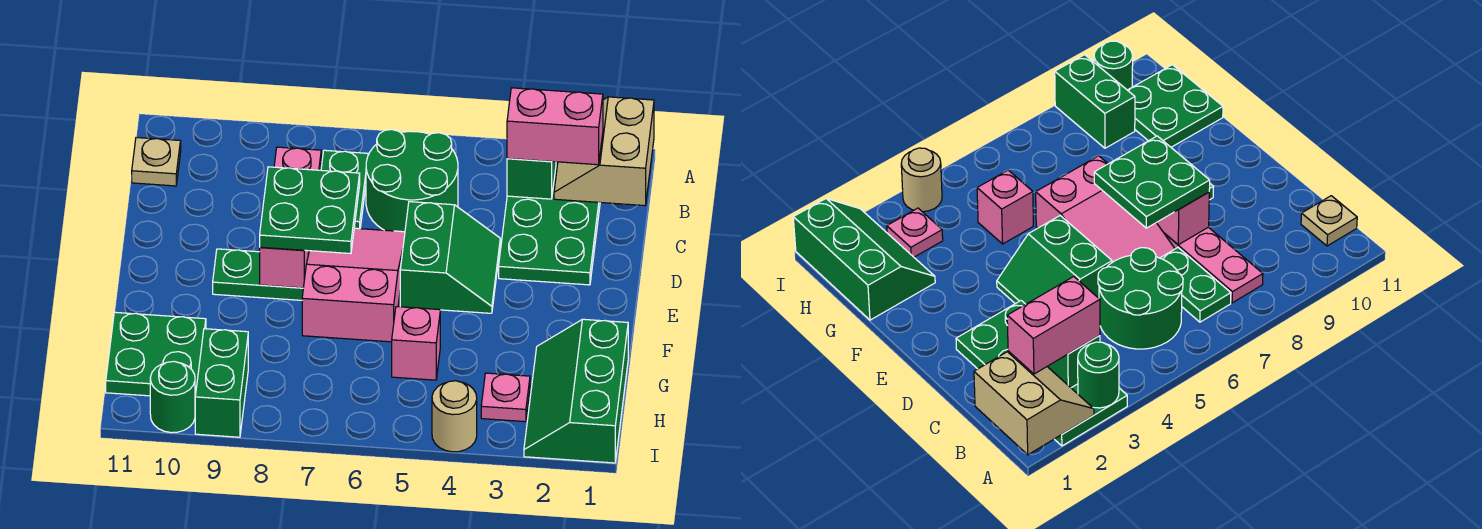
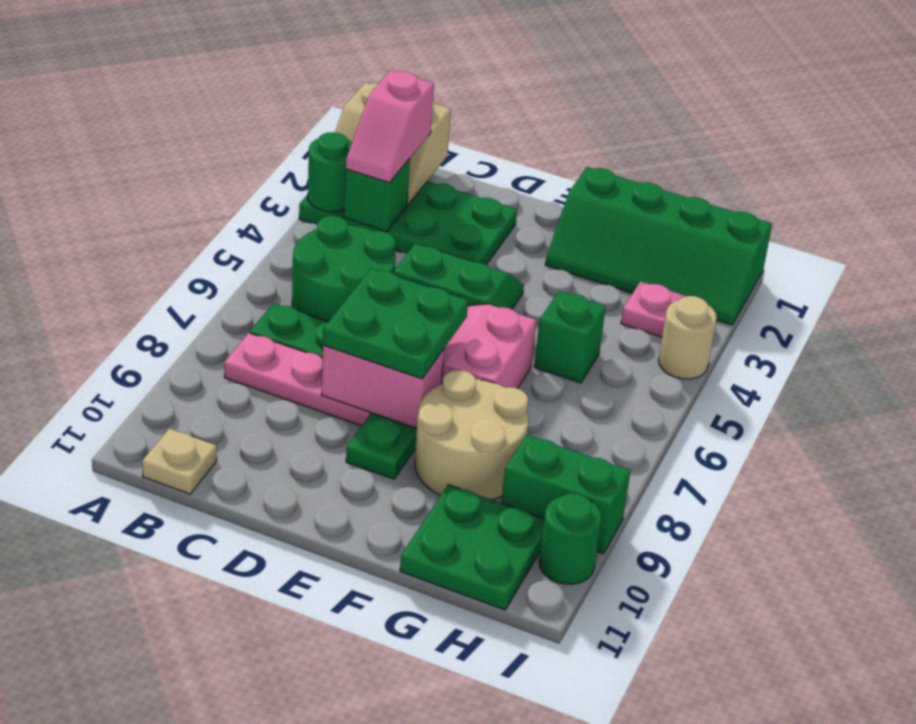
pink 1x2 brick [507,88,603,165] -> pink 1x2 slope [346,70,434,183]
none -> tan 2x2 round brick [415,370,528,500]
green 2x3 slope [524,319,628,463] -> green 2x4 slope [545,167,772,325]
pink 1x1 brick [392,307,440,380] -> green 1x1 brick [534,291,606,383]

